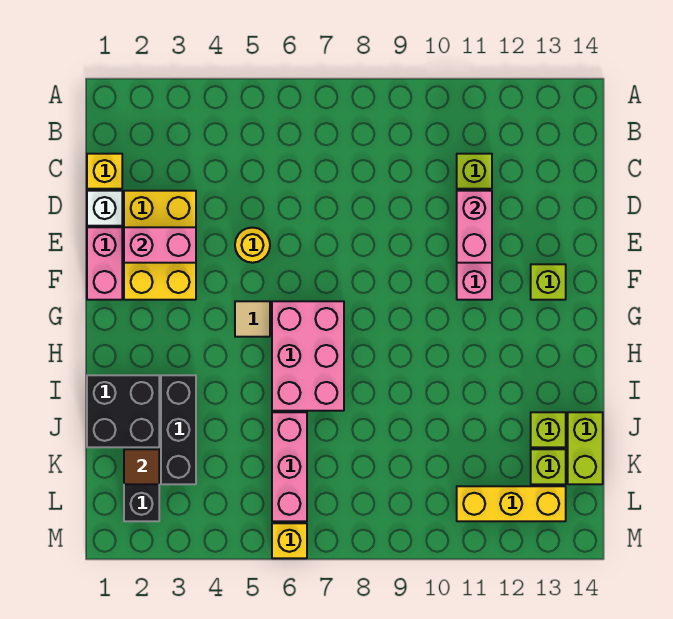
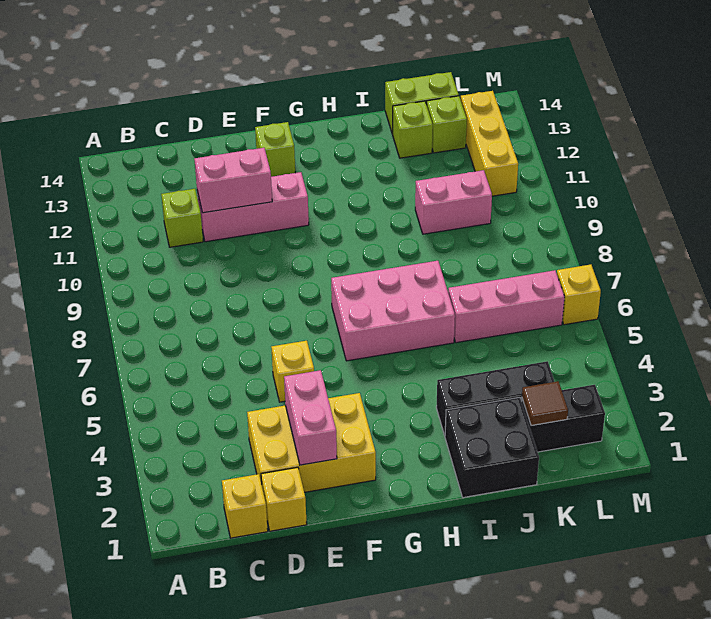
white 1x1 brick [87,191,122,226] -> yellow 1x1 brick [261,467,307,531]
pink 1x2 brick [87,227,122,300] -> pink 1x2 brick moved to [415,170,492,234]
yellow 1x1 round brick [235,228,270,263] -> yellow 1x1 brick [271,341,314,402]
tan 1x1 tile [235,301,270,337] -> none

